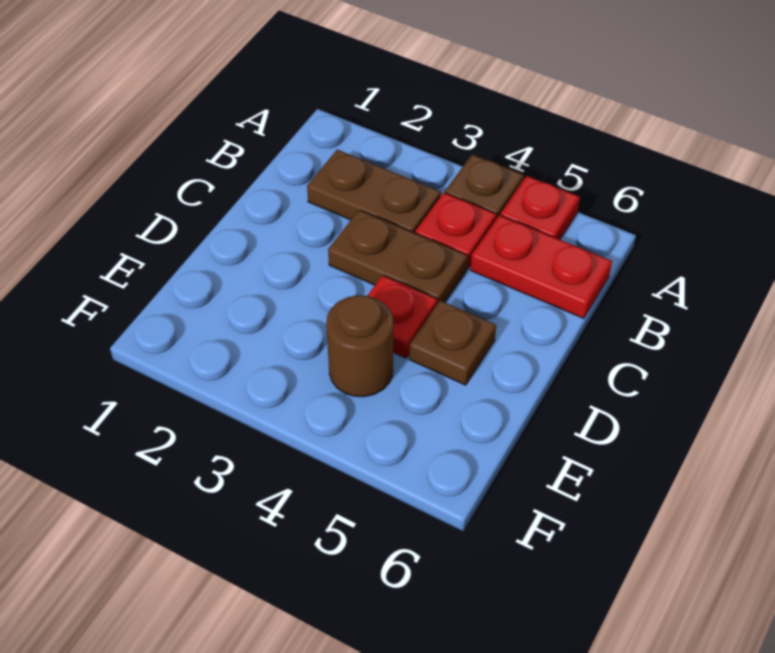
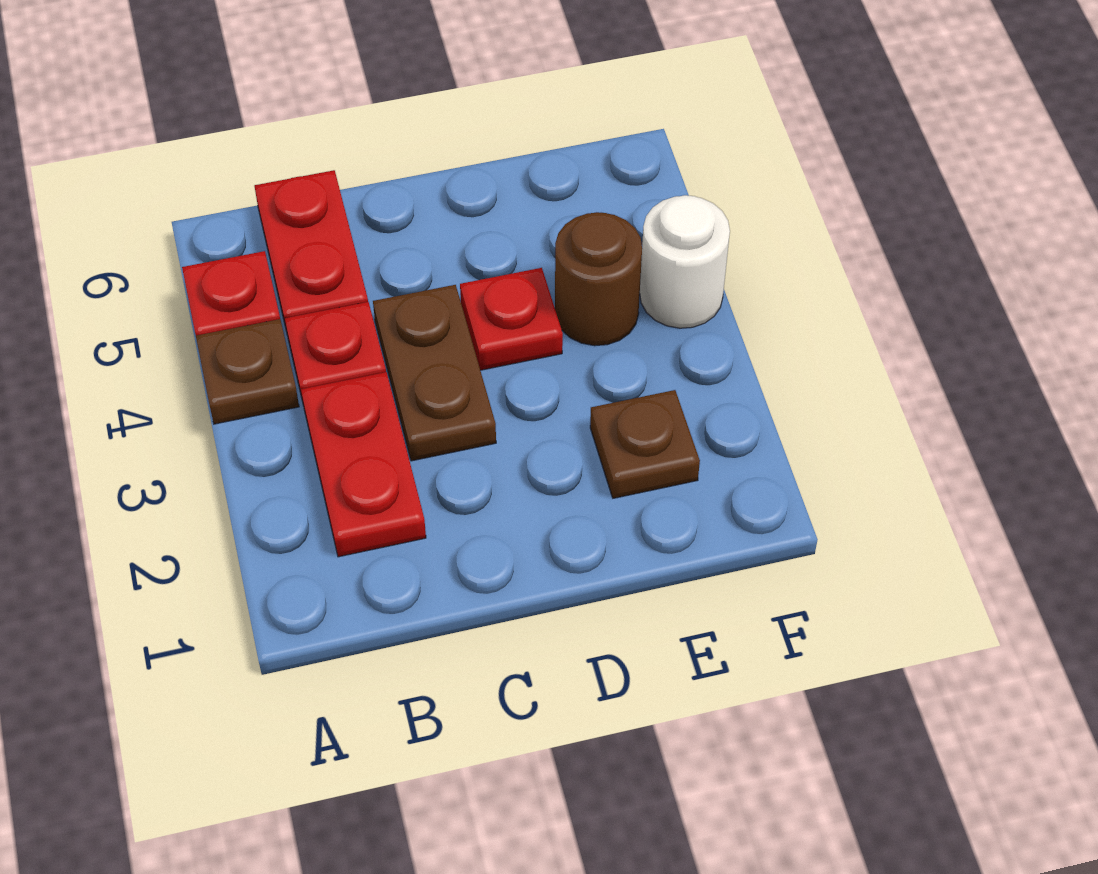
brown 1x2 plate [307,150,441,233] -> red 1x2 plate [301,372,426,557]
brown 1x1 plate [409,301,496,385] -> brown 1x1 plate moved to [590,390,700,498]
none -> white 1x1 round brick [640,195,730,328]

